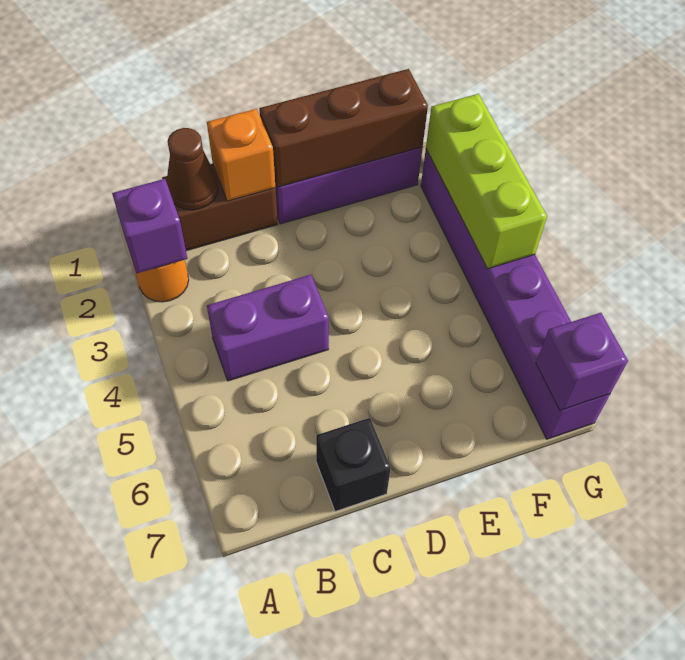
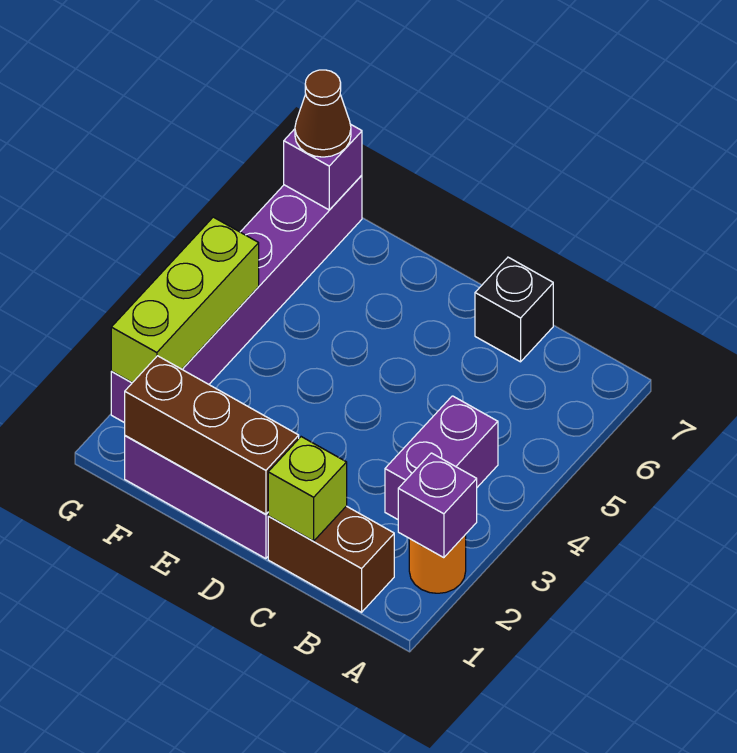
brown 1x1 cone [166,128,218,210] -> brown 1x1 cone moved to [295,70,351,157]
purple 1x2 brick [207,275,329,381] -> purple 1x2 brick turned to [385,396,498,519]
orange 1x1 brick [207,109,275,201] -> lime 1x1 brick [268,437,347,541]

